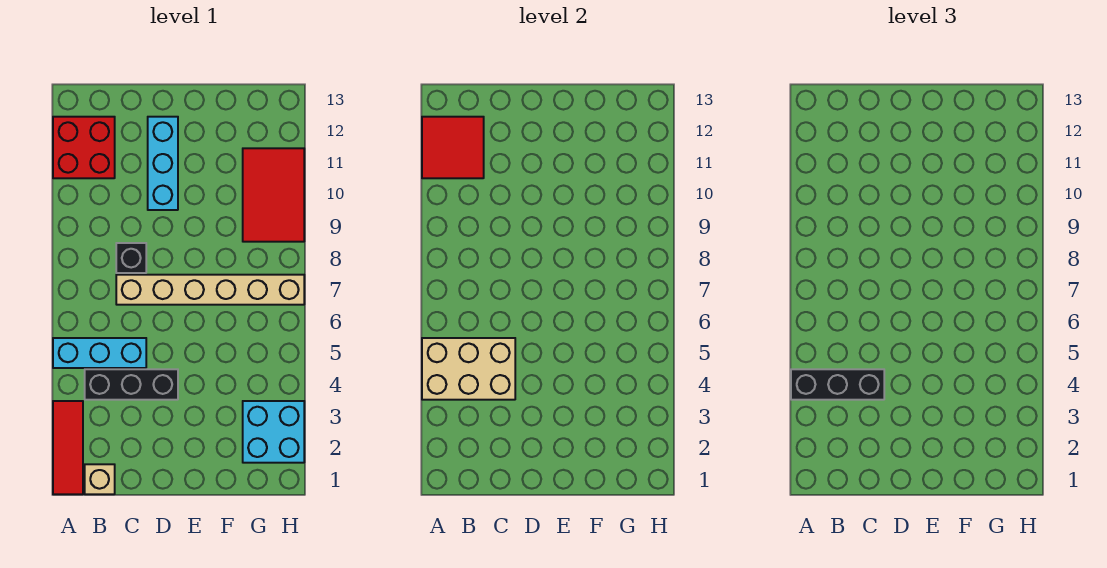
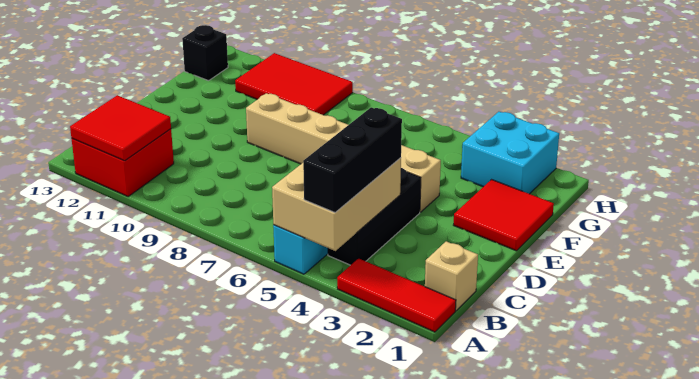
tan 1x6 brick [116,275,304,305] -> tan 1x6 brick turned to [246,93,441,212]
black 1x1 brick [116,243,146,273] -> black 1x1 brick moved to [182,25,228,81]
cyan 1x3 brick [148,117,178,210] -> none
none -> red 2x2 tile [454,180,554,251]

